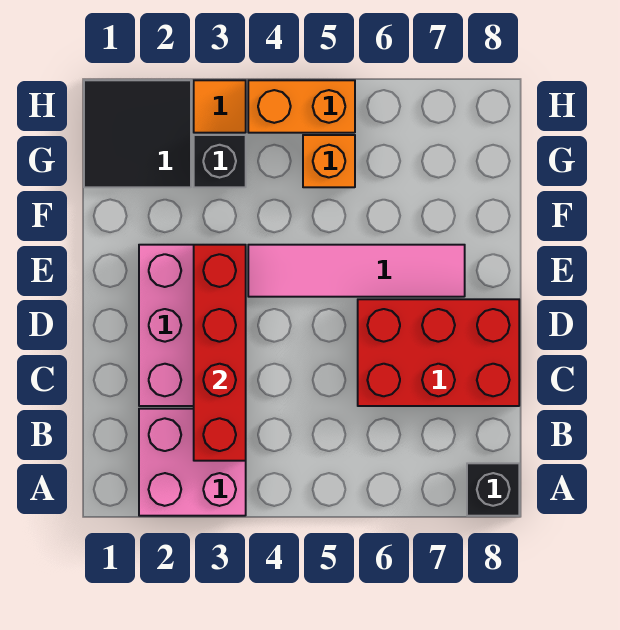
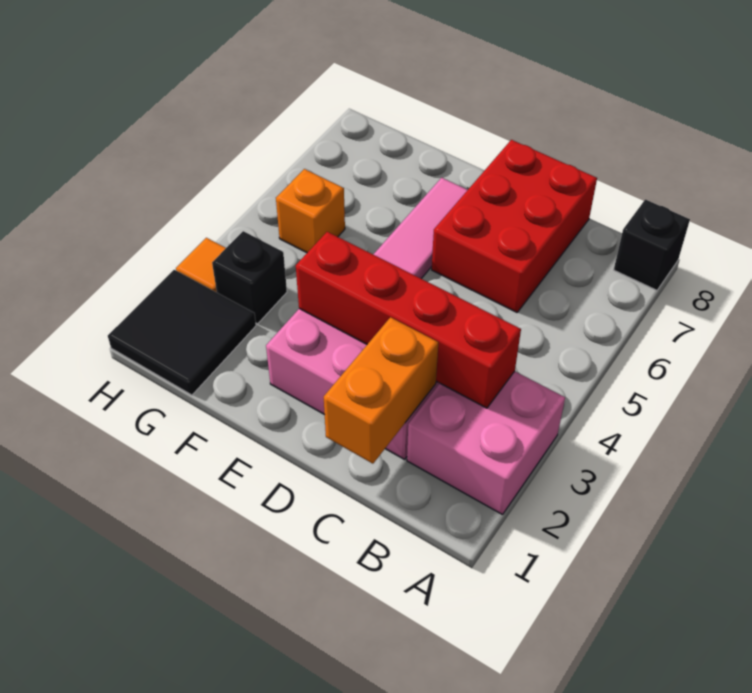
orange 1x2 brick [248,80,355,133] -> orange 1x2 brick moved to [324,317,438,464]

